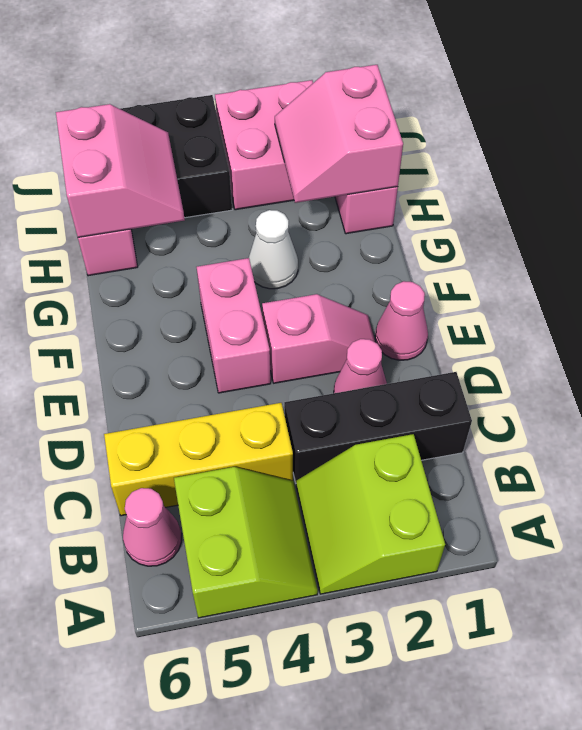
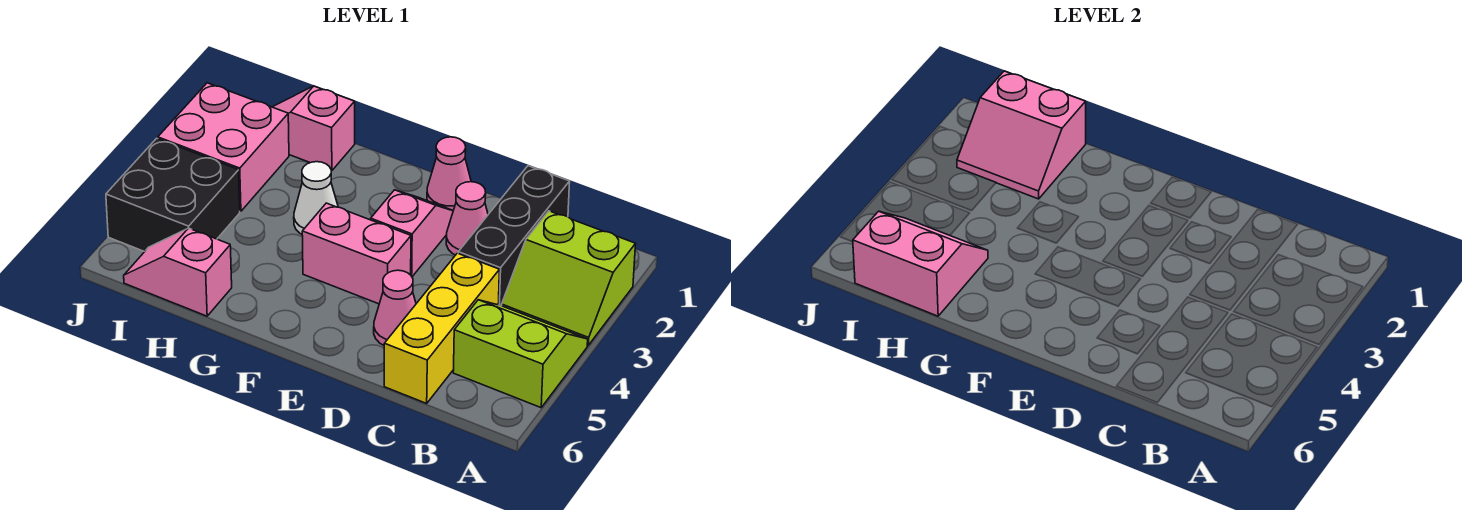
pink 1x1 cone [123,488,181,566] -> pink 1x1 cone moved to [374,270,416,345]

